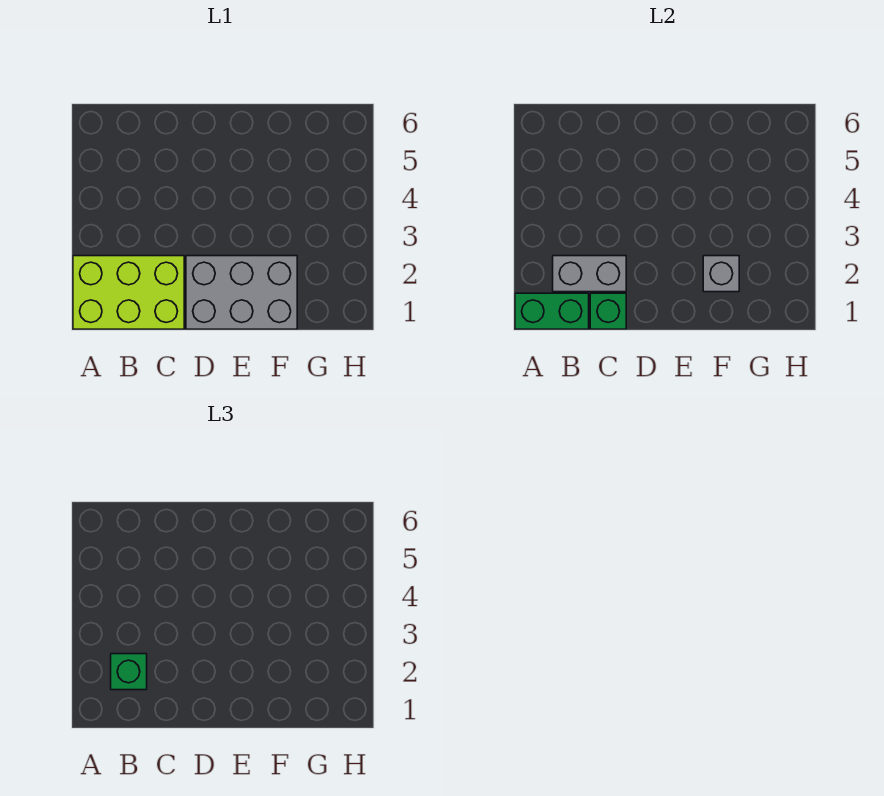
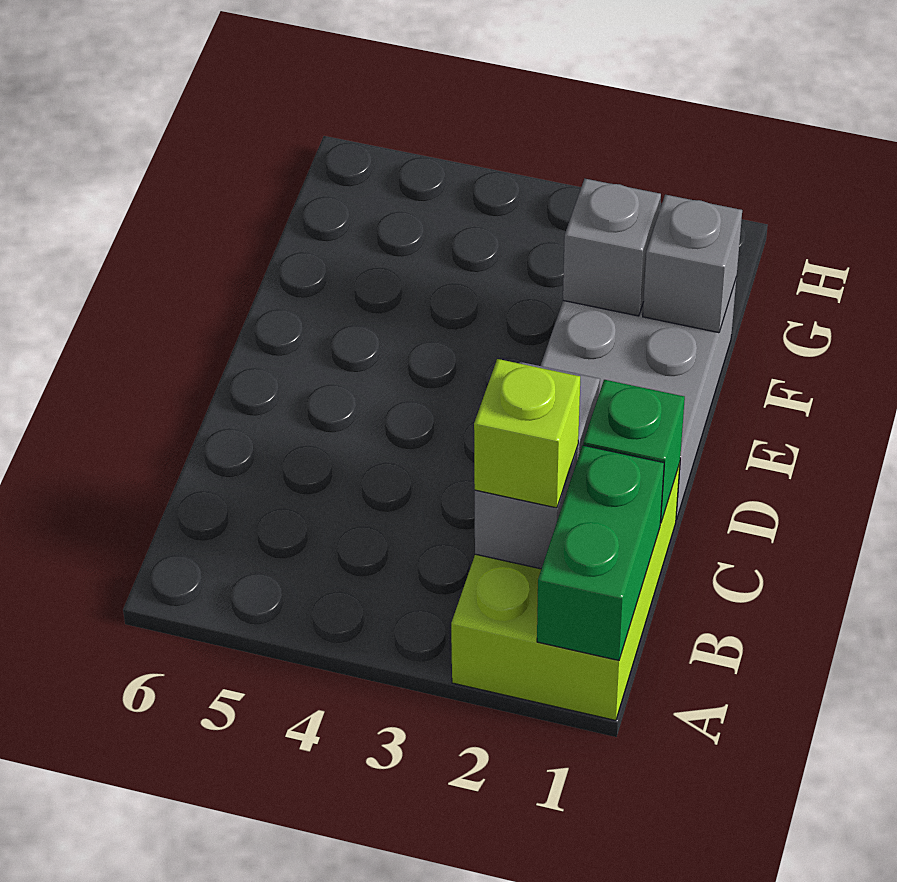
green 1x1 brick [111,654,147,690] -> lime 1x1 brick [474,359,580,508]
none -> grey 1x1 brick [643,195,742,333]

